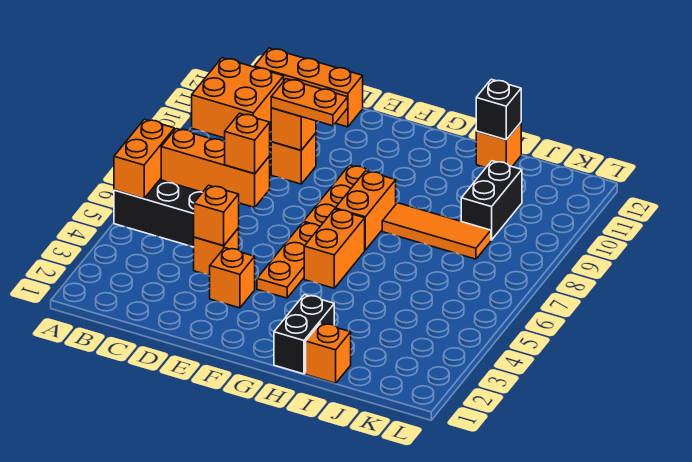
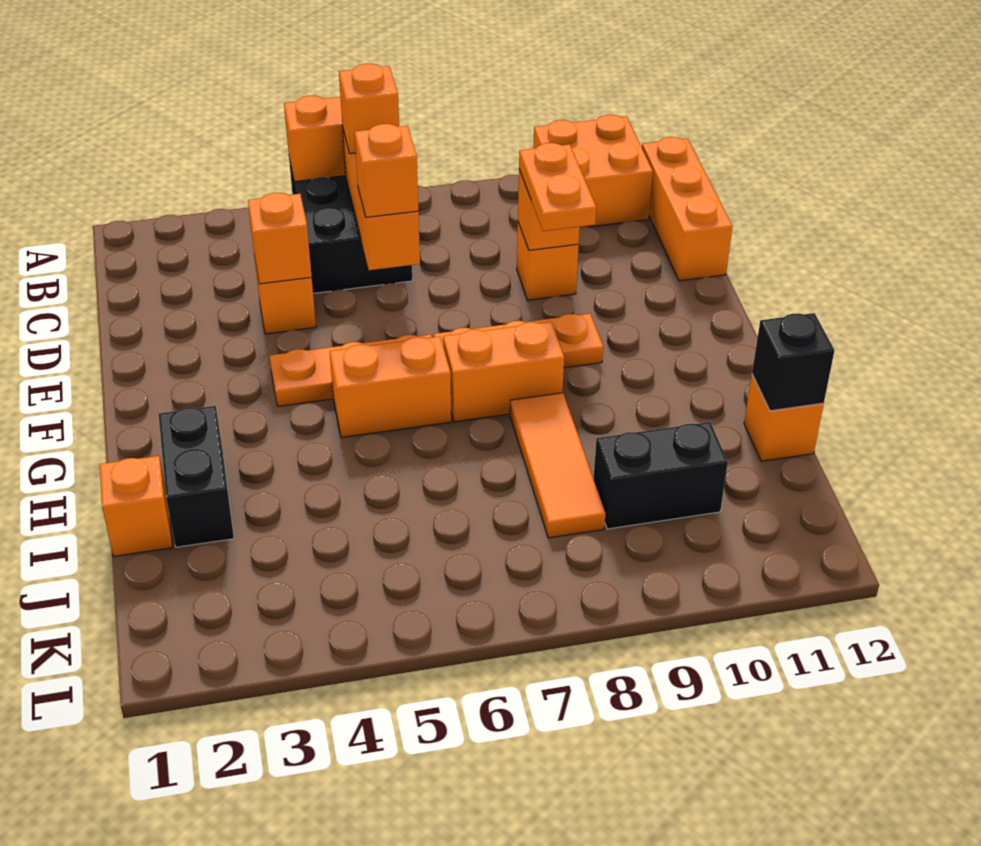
orange 1x1 brick [210,248,255,308] -> orange 1x1 brick moved to [339,64,399,154]
black 1x2 brick [274,295,334,374] -> black 1x2 brick turned to [158,406,234,547]

